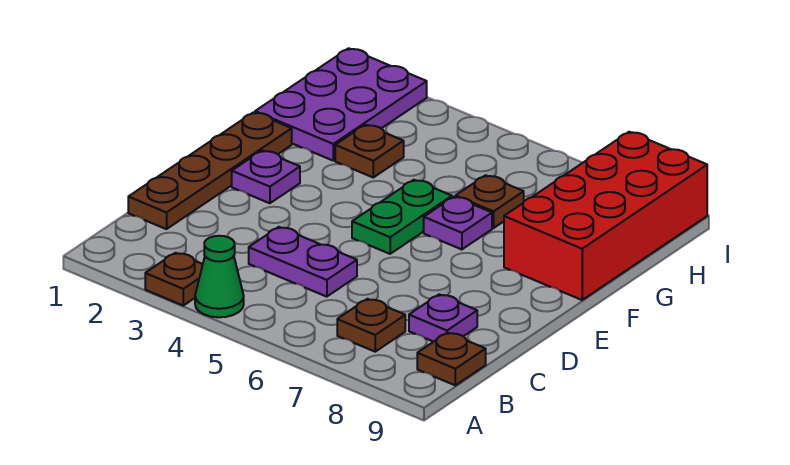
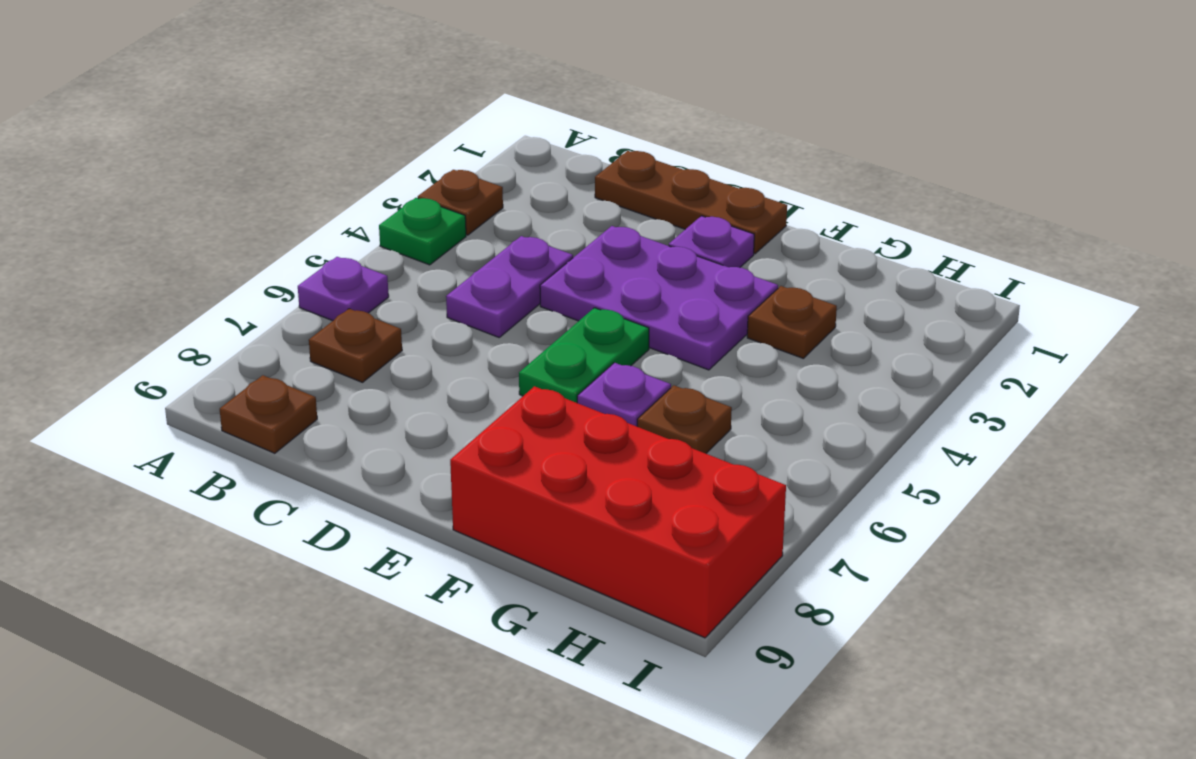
green 1x1 cone [195,236,244,317] -> green 1x1 plate [379,198,466,265]
brown 1x4 plate [128,112,292,229] -> brown 1x3 plate [595,151,787,254]
purple 1x1 plate [409,294,477,342] -> purple 1x1 plate moved to [298,257,389,321]
green 1x2 plate [352,180,452,254] -> green 1x2 plate turned to [519,308,649,403]
purple 2x3 plate [255,48,427,160] -> purple 2x3 plate moved to [540,226,778,370]

